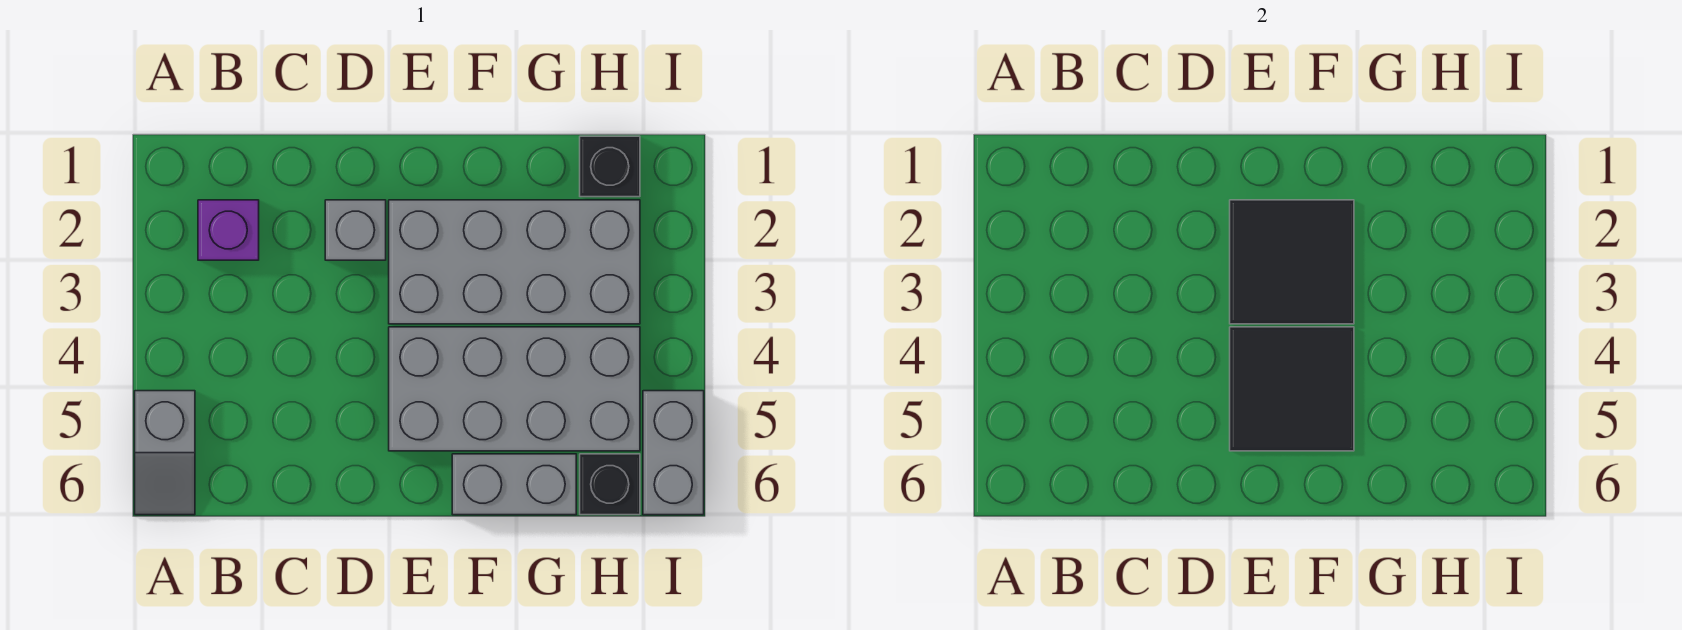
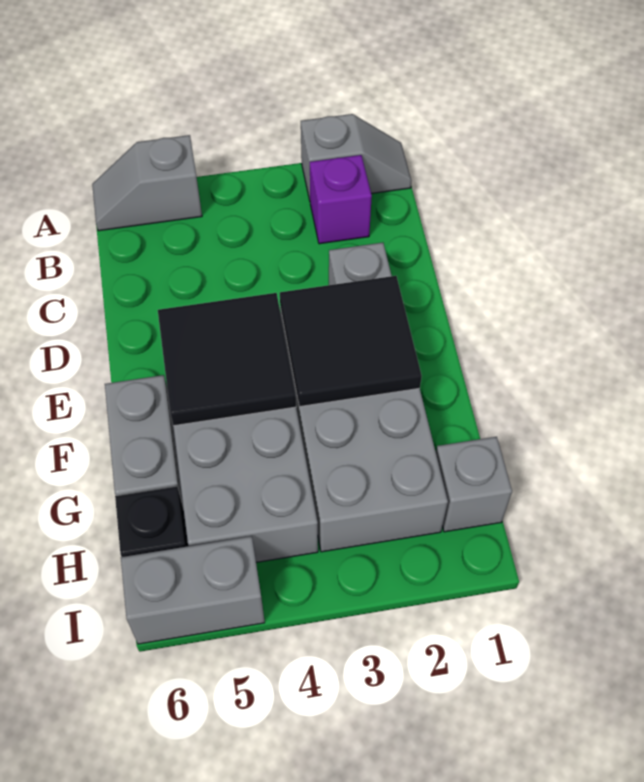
none -> grey 1x2 slope [301,114,411,200]
black 1x1 brick [580,136,640,197] -> grey 1x1 brick [436,437,512,532]

